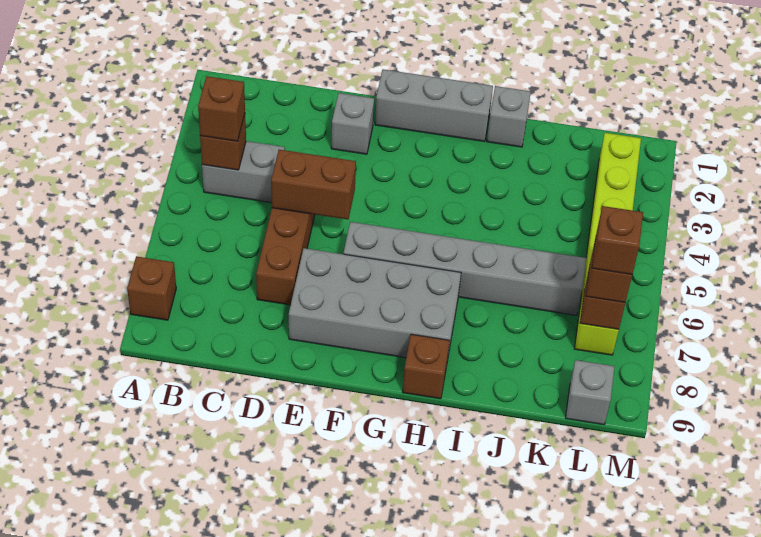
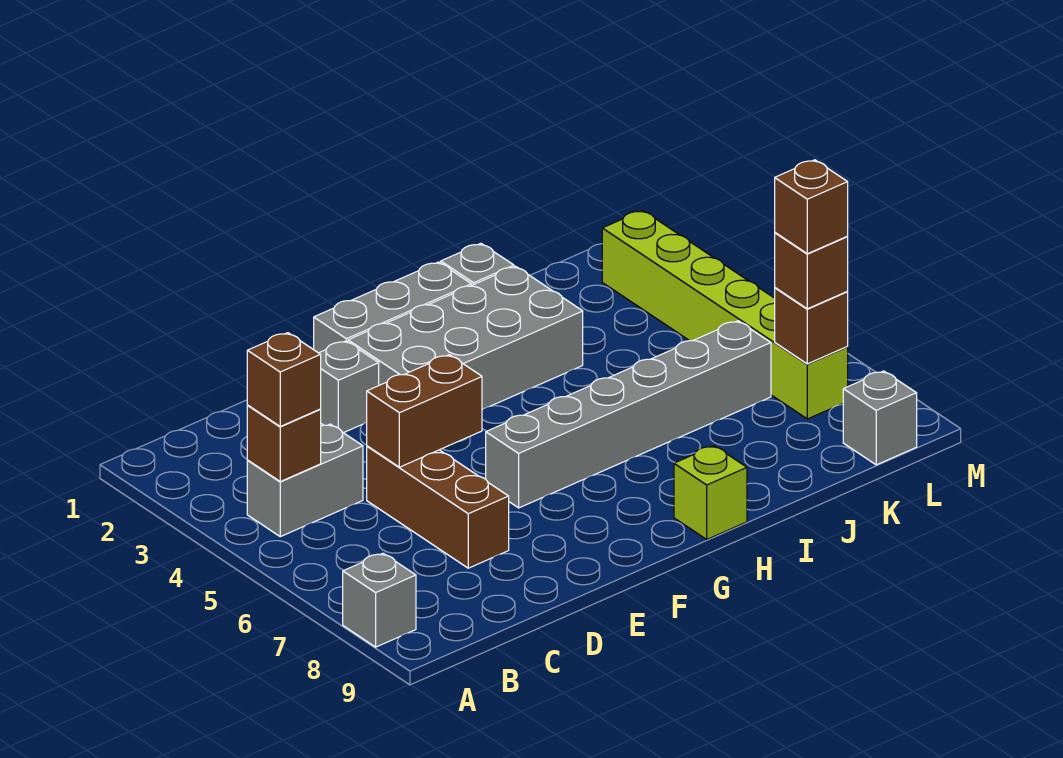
brown 1x1 brick [127,256,176,320] -> grey 1x1 brick [343,553,416,647]
grey 2x4 brick [289,248,461,361] -> grey 2x4 brick moved to [348,266,583,410]
brown 1x1 brick [403,334,450,399] -> lime 1x1 brick [674,446,747,539]

